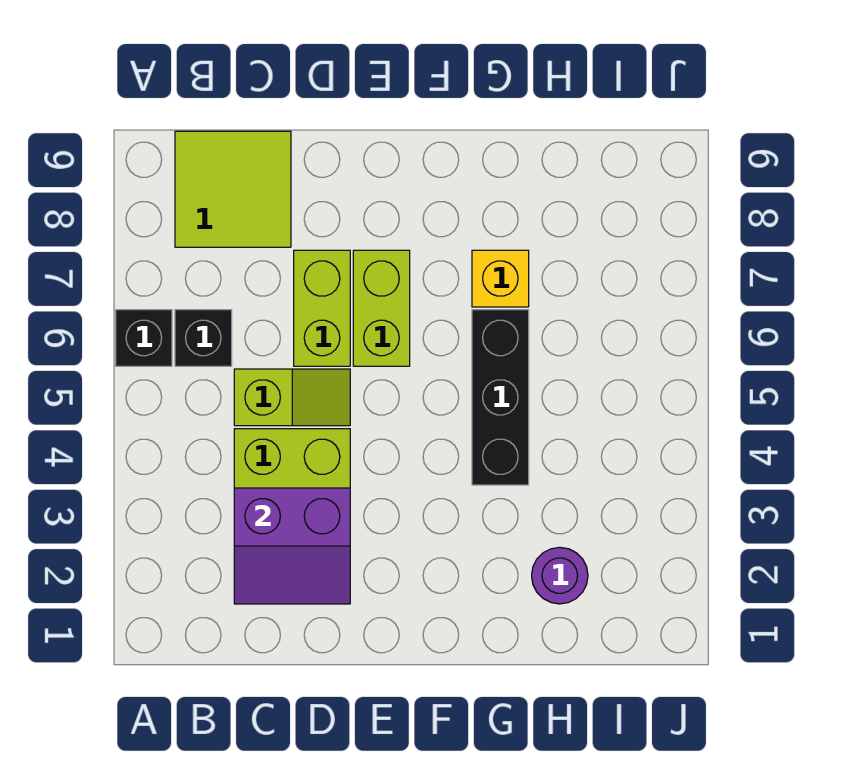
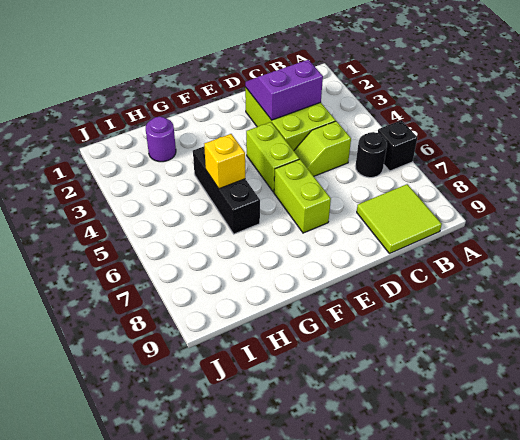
black 1x1 brick [175,310,232,366] -> black 1x1 round brick [355,132,387,178]
lime 1x2 brick [294,250,350,366] -> lime 1x2 brick moved to [246,122,299,192]
yellow 1x1 brick [472,250,529,307] -> yellow 1x1 brick moved to [204,134,245,189]

